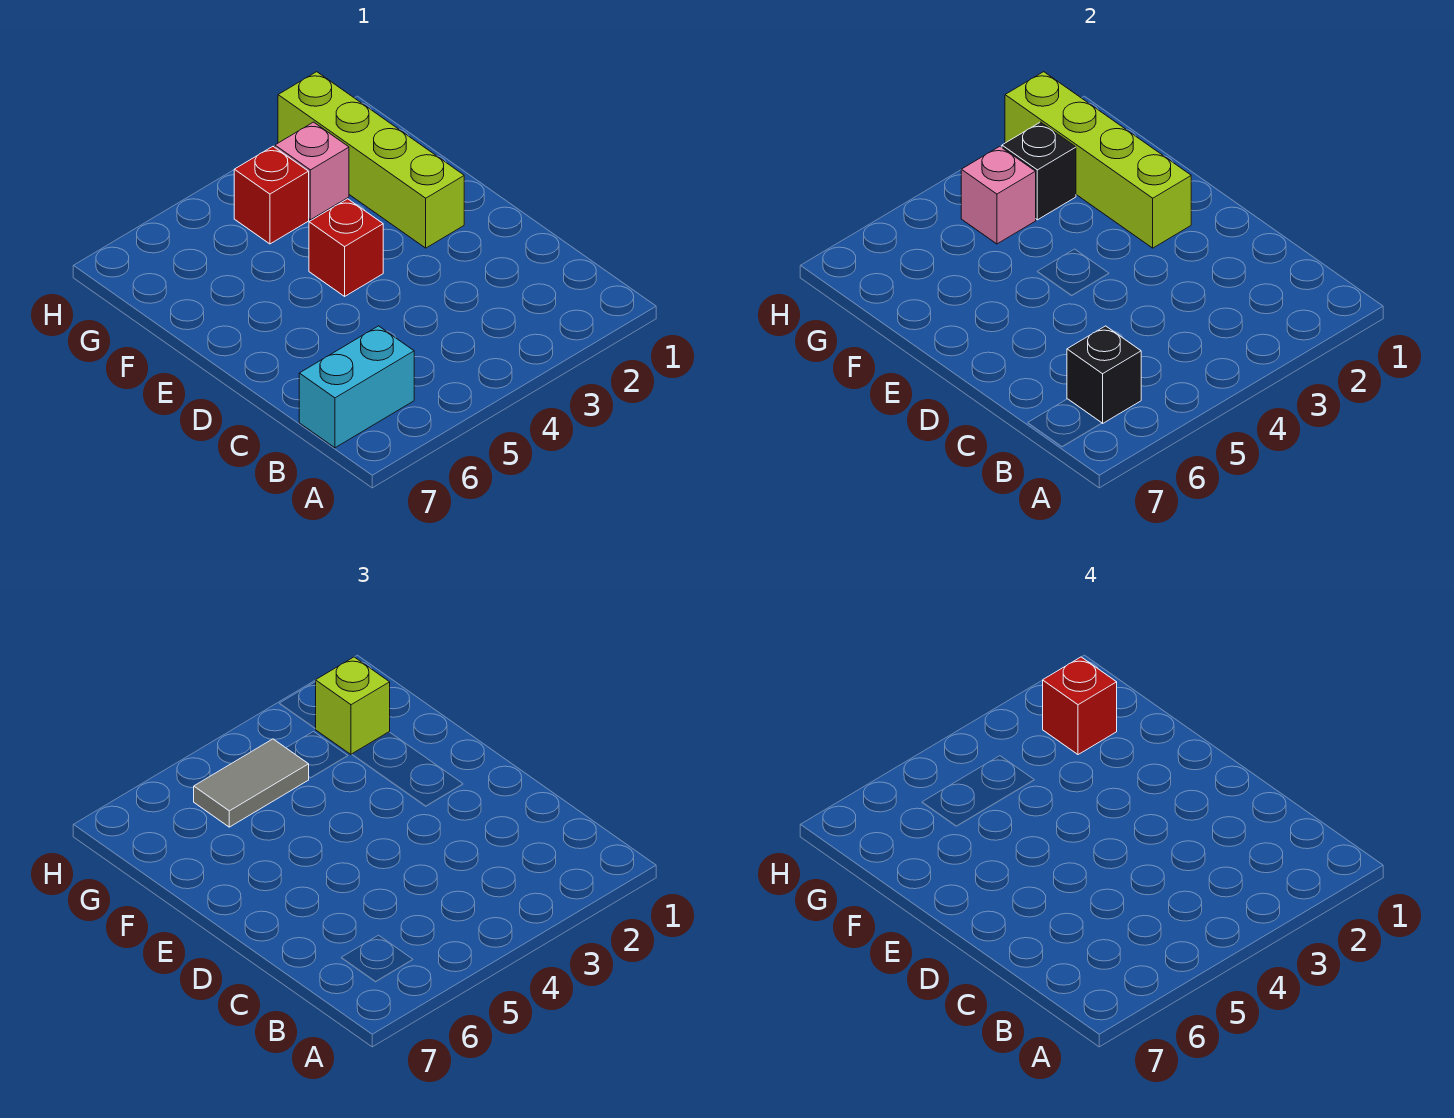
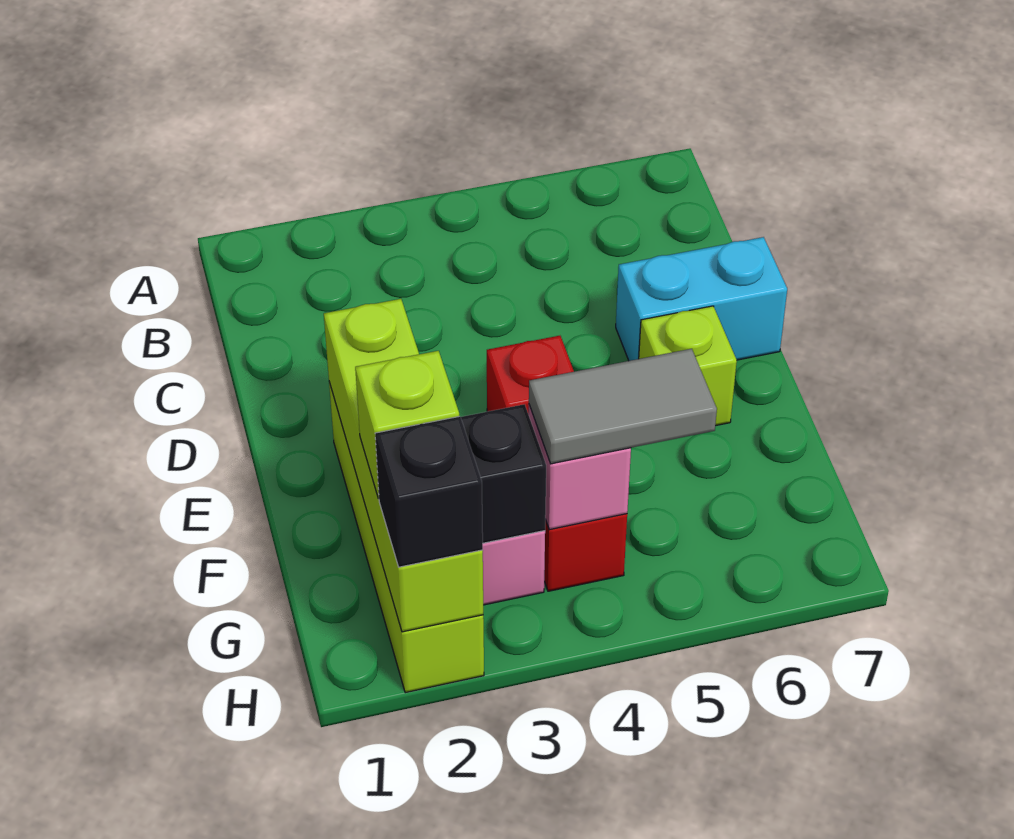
cyan 1x2 brick [299,326,414,448] -> cyan 1x2 brick moved to [616,237,787,361]
black 1x1 brick [1067,326,1141,424] -> black 1x1 brick moved to [375,416,483,567]
none -> lime 1x1 brick [639,306,737,426]
red 1x1 brick [1043,657,1117,755] -> none

